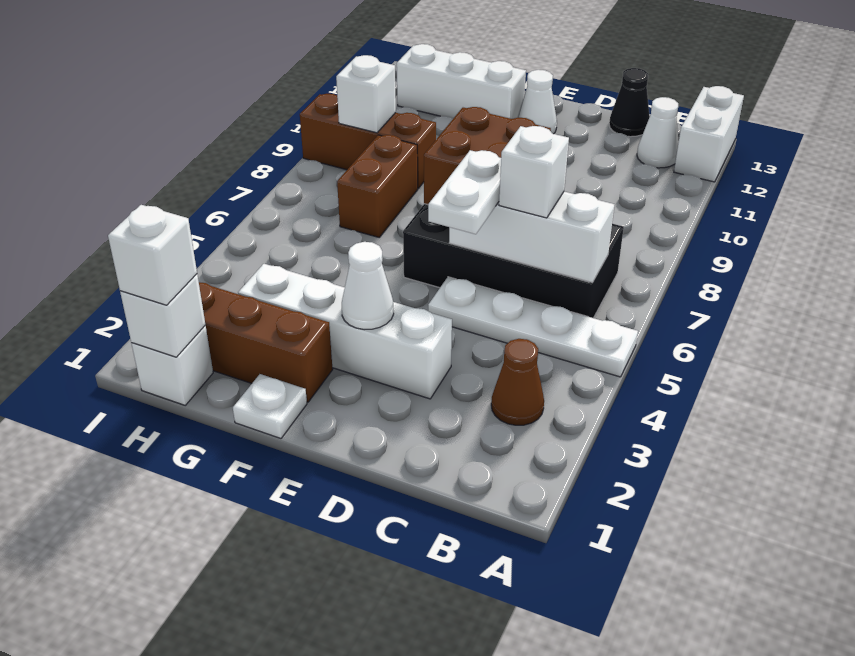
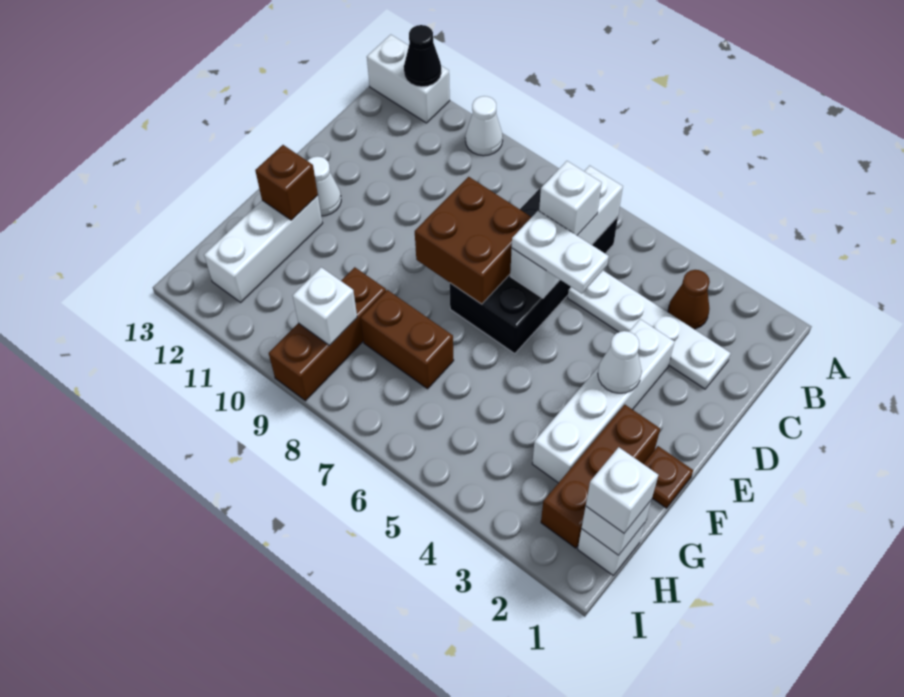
white 1x4 plate [428,277,638,377] -> white 1x4 plate turned to [568,271,731,389]
white 1x1 cone [637,97,679,168] -> white 1x1 cone moved to [465,96,503,156]
black 1x1 cone [609,68,650,137] -> black 1x1 cone moved to [404,25,441,87]
white 1x1 plate [233,374,307,438] -> brown 1x1 plate [644,446,693,508]
none -> brown 1x1 brick [255,145,318,220]

